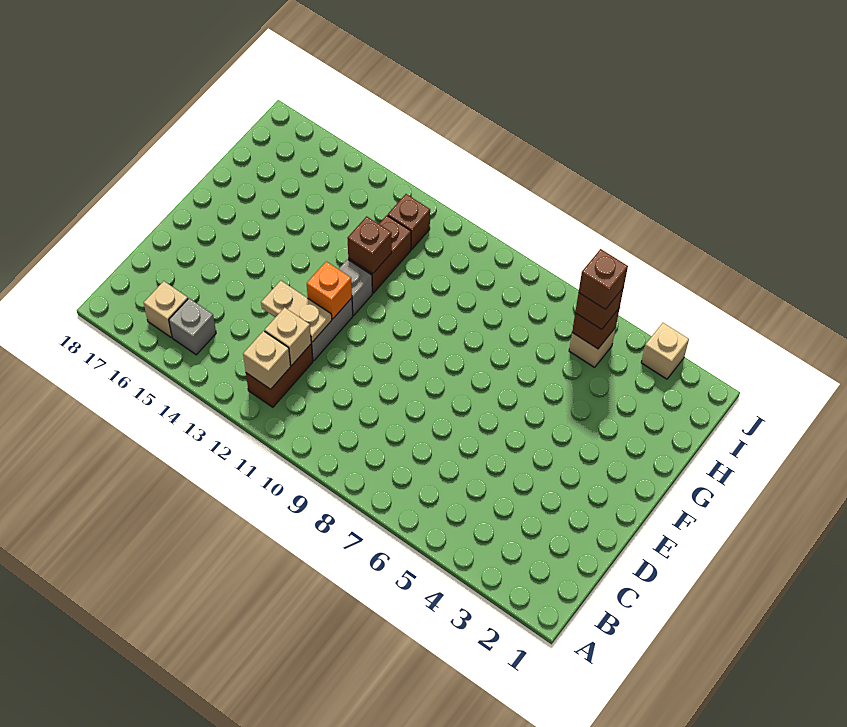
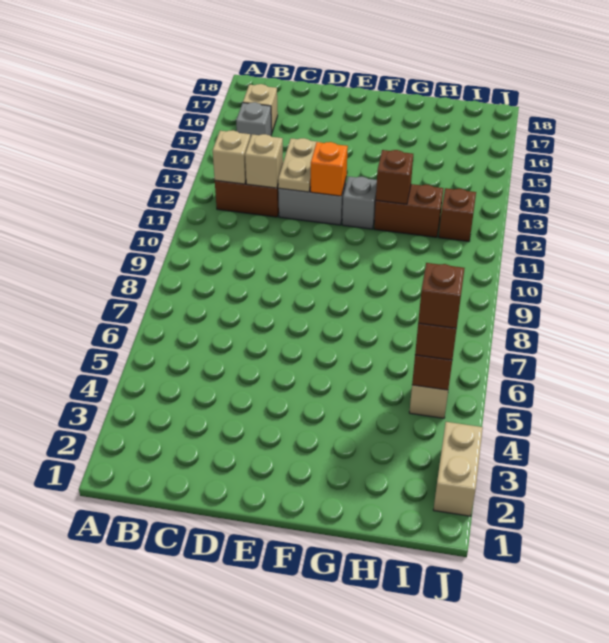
tan 1x1 brick [641,323,689,379] -> tan 1x2 brick [433,422,483,516]

